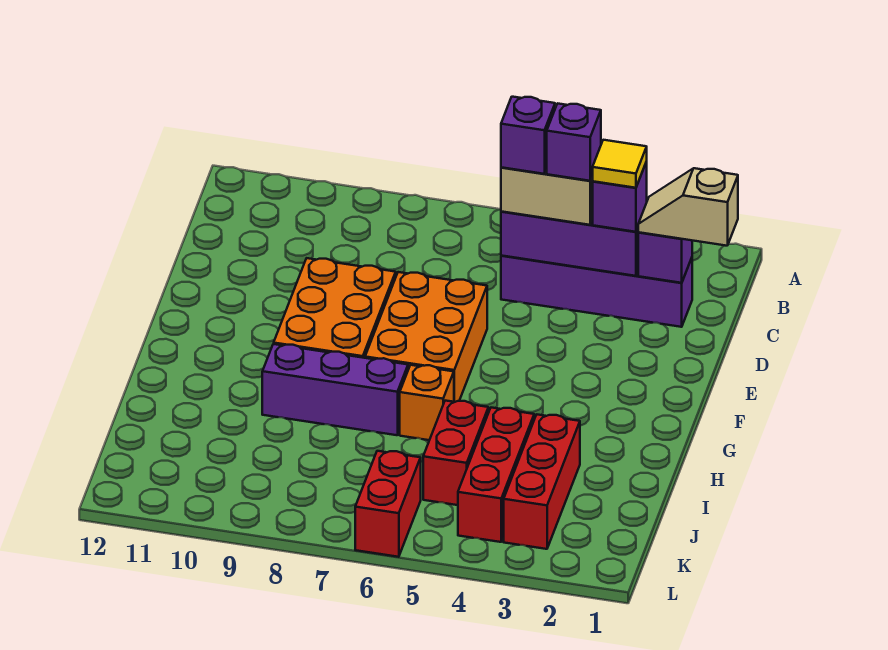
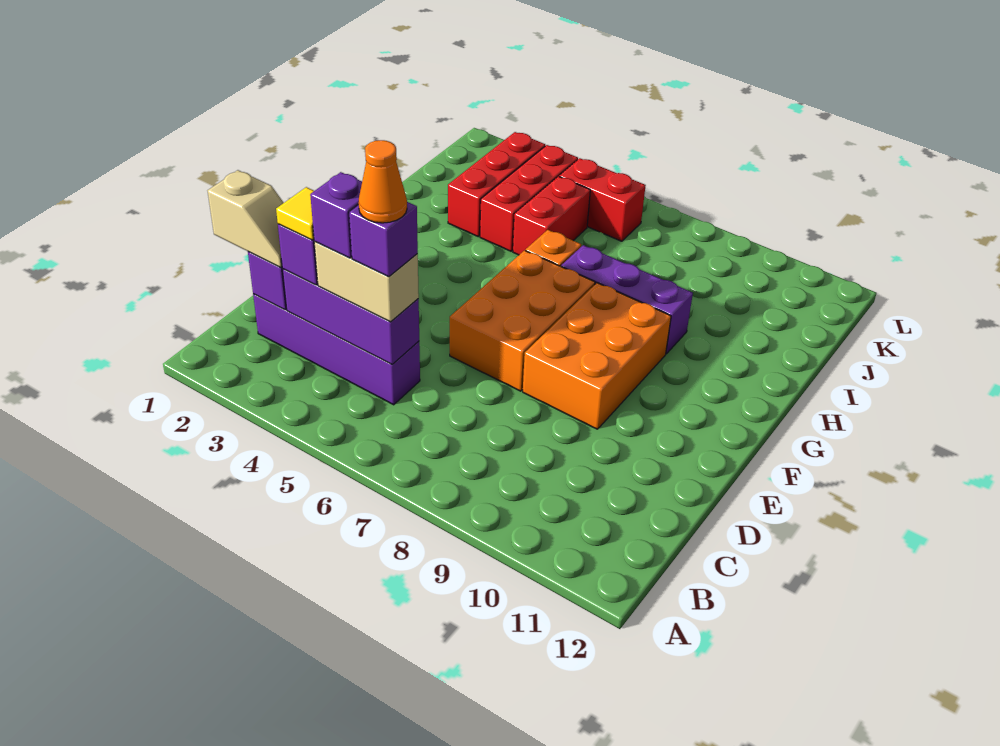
none -> orange 1x1 cone [359,140,407,223]
red 1x2 brick [355,451,421,557] -> red 1x2 brick turned to [559,158,646,241]

